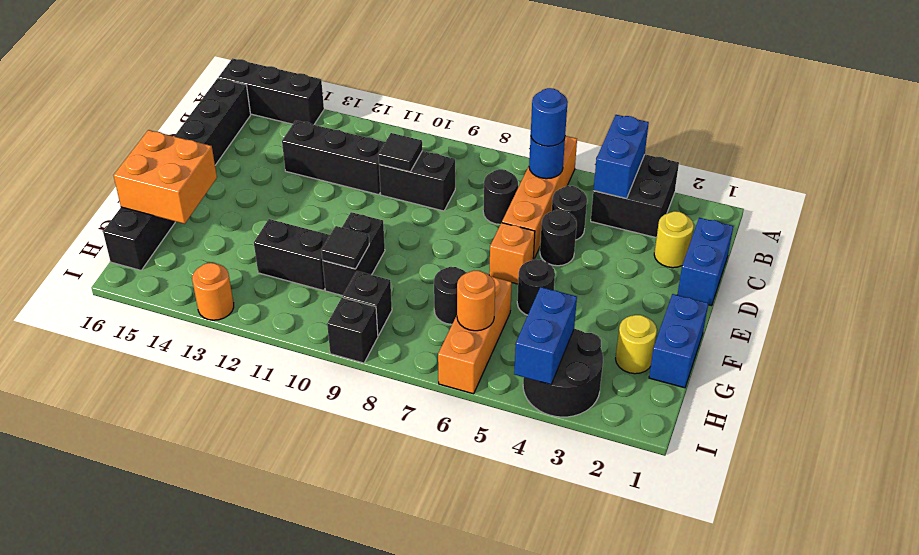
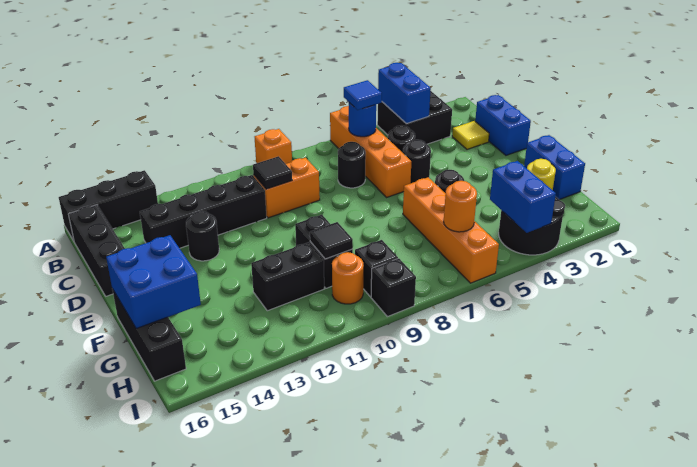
blue 1x1 round brick [531,88,568,146] -> blue 1x1 tile [344,80,382,110]
yellow 1x1 round brick [654,211,694,268] -> yellow 1x1 tile [452,121,489,149]
black 1x2 brick [379,151,455,211] -> orange 1x2 brick [254,158,320,218]
black 1x3 brick [282,120,385,195] -> black 1x4 brick [140,175,267,248]
orange 1x1 brick [489,223,535,284] -> orange 1x1 brick moved to [255,129,292,164]
orange 2x2 brick [113,130,217,224] -> blue 2x2 brick [106,235,201,329]
orange 1x3 brick [438,276,512,394] -> orange 1x4 brick [403,177,499,283]
black 1x1 round brick [434,267,467,324] -> black 1x1 round brick moved to [186,211,219,261]
orange 1x1 round brick [192,263,234,320] -> orange 1x1 round brick moved to [332,252,363,304]

